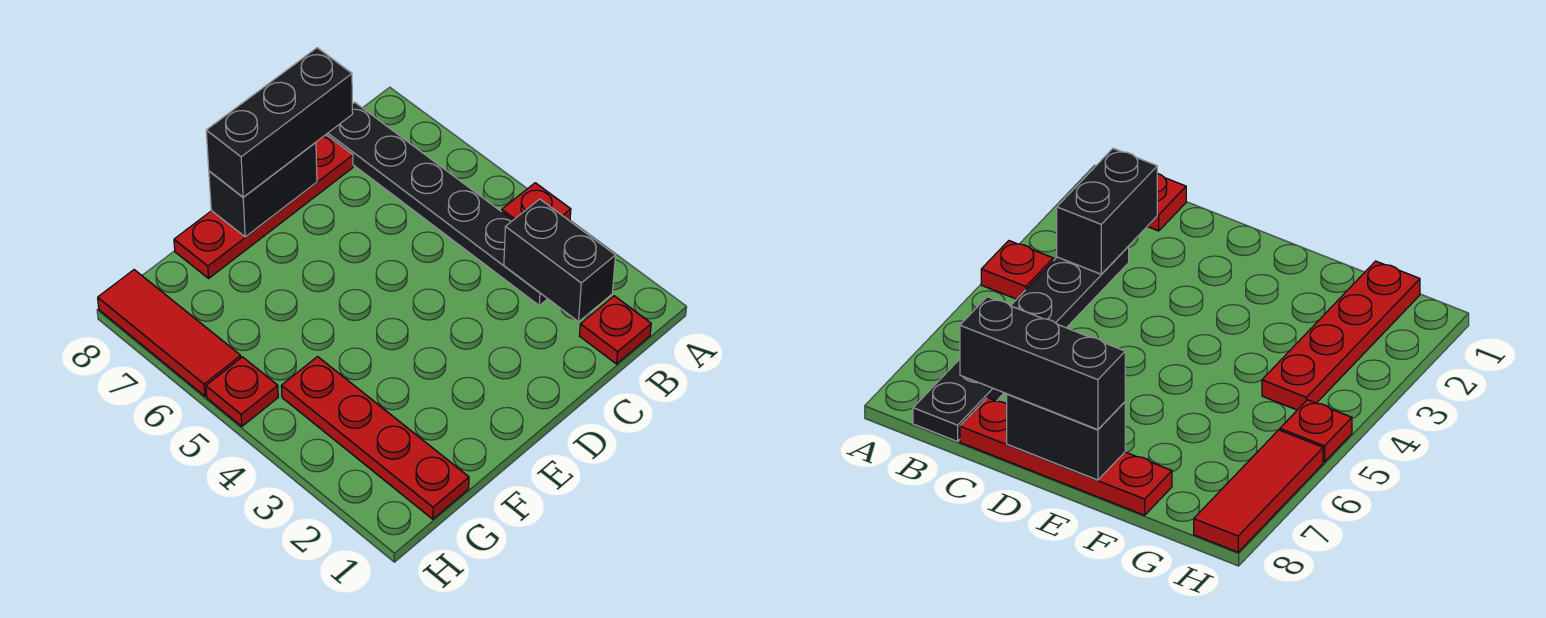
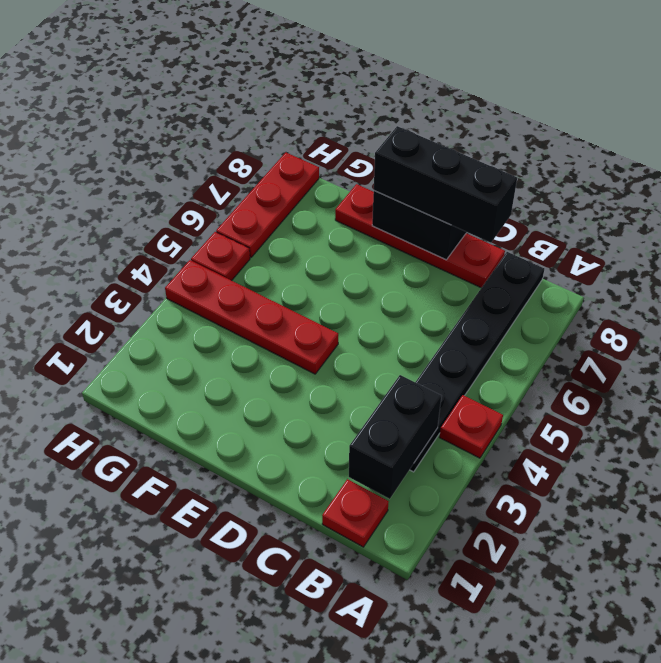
red 1x4 plate [281,357,469,519] -> red 1x4 plate turned to [165,260,338,374]
red 1x3 tile [98,270,241,396] -> red 1x3 plate [216,153,319,257]

